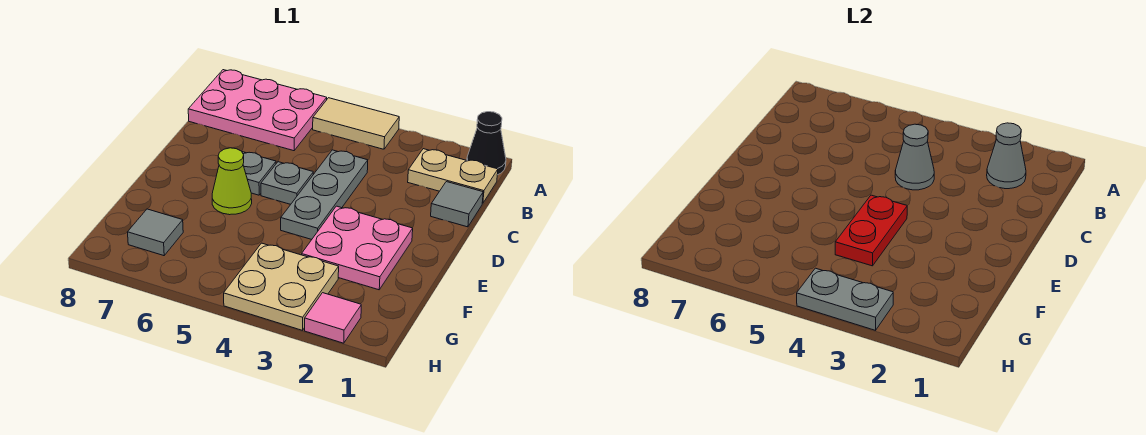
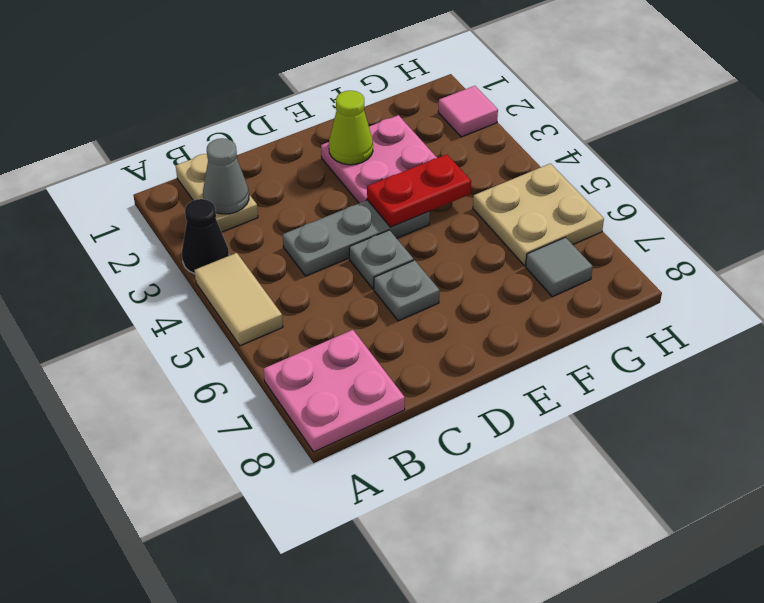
black 1x1 cone [467,112,506,175] -> black 1x1 cone moved to [182,199,229,274]
pink 2x3 plate [188,70,327,151] -> pink 2x2 plate [264,330,405,452]
grey 1x1 tile [431,182,483,227] -> none
grey 1x1 cone [895,124,934,190] -> none
lime 1x1 cone [212,148,252,215] -> lime 1x1 cone moved to [329,91,373,165]
tan 2x2 plate [224,243,339,330] -> tan 2x2 plate moved to [473,164,604,266]
grey 1x2 plate [797,268,893,330] -> none

